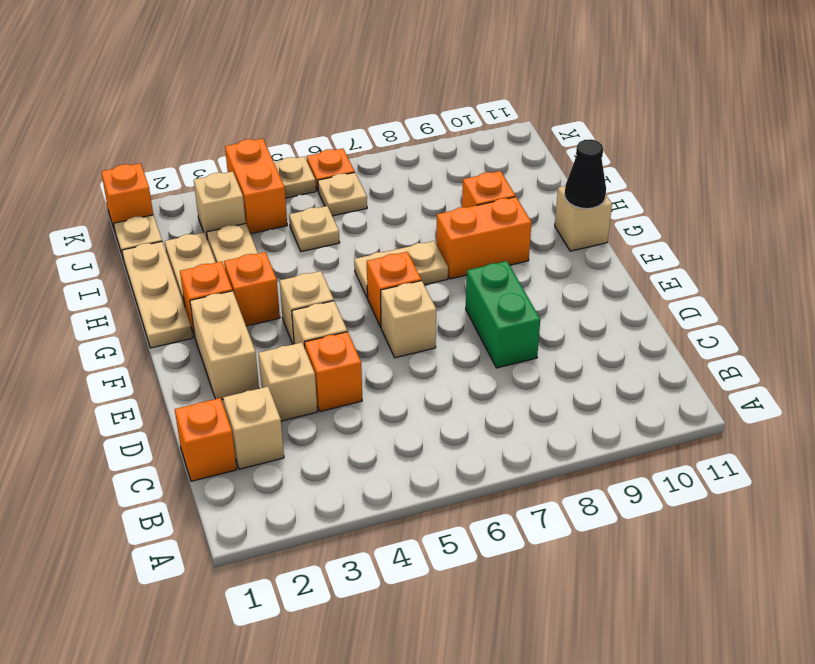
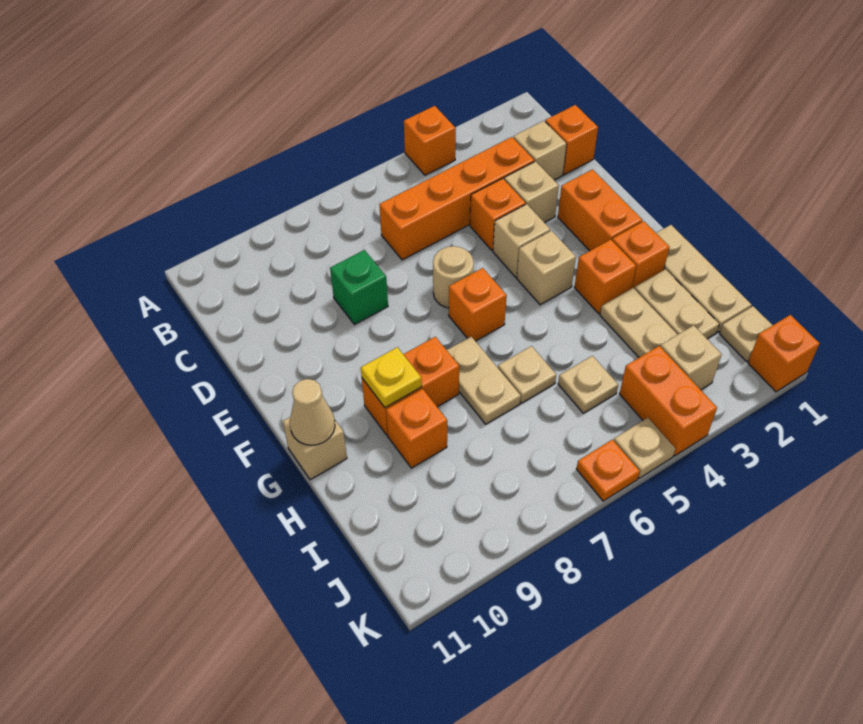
none -> orange 1x1 brick [404,106,456,175]
none -> orange 1x4 brick [379,137,534,260]
green 1x2 brick [466,261,540,368] -> green 1x1 brick [330,250,388,325]
tan 1x2 brick [190,291,259,400] -> orange 1x2 brick [558,169,642,251]
tan 1x1 brick [381,281,436,358] -> tan 1x1 round brick [433,246,474,308]
tan 1x2 plate [354,241,448,298] -> tan 1x2 plate turned to [447,337,521,424]
none -> yellow 1x1 plate [361,347,422,408]
black 1x1 cone [565,139,606,209] -> tan 1x1 cone [290,379,335,445]
tan 1x1 plate [318,172,367,216] -> tan 1x1 plate moved to [498,346,556,403]

